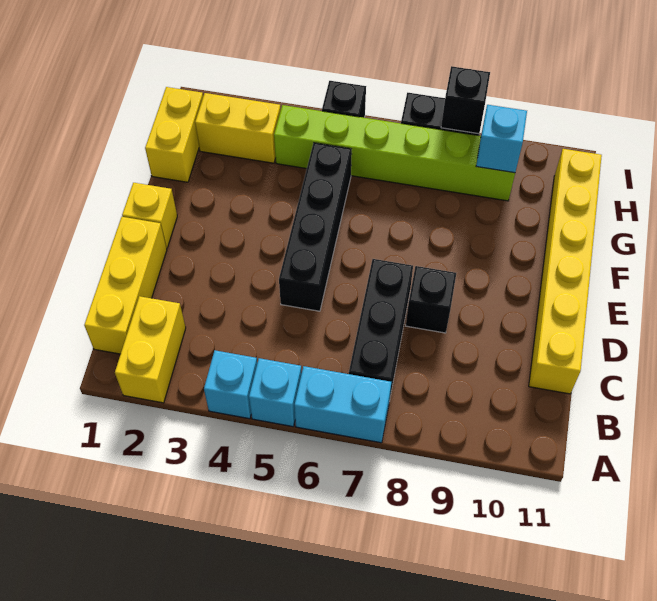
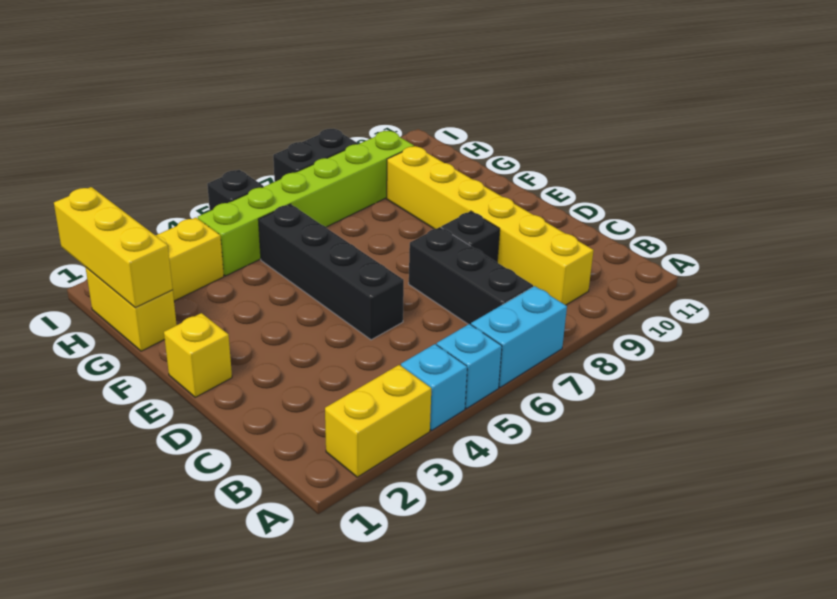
yellow 1x2 brick [115,296,186,403] -> yellow 1x2 brick turned to [325,365,431,477]
yellow 1x3 brick [84,217,167,354] -> yellow 1x3 brick moved to [54,187,173,308]
yellow 1x6 brick [529,149,602,394] -> yellow 1x6 brick moved to [387,146,594,305]
cyan 1x1 brick [476,105,527,173] -> none
black 1x1 brick [441,66,490,134] -> none

